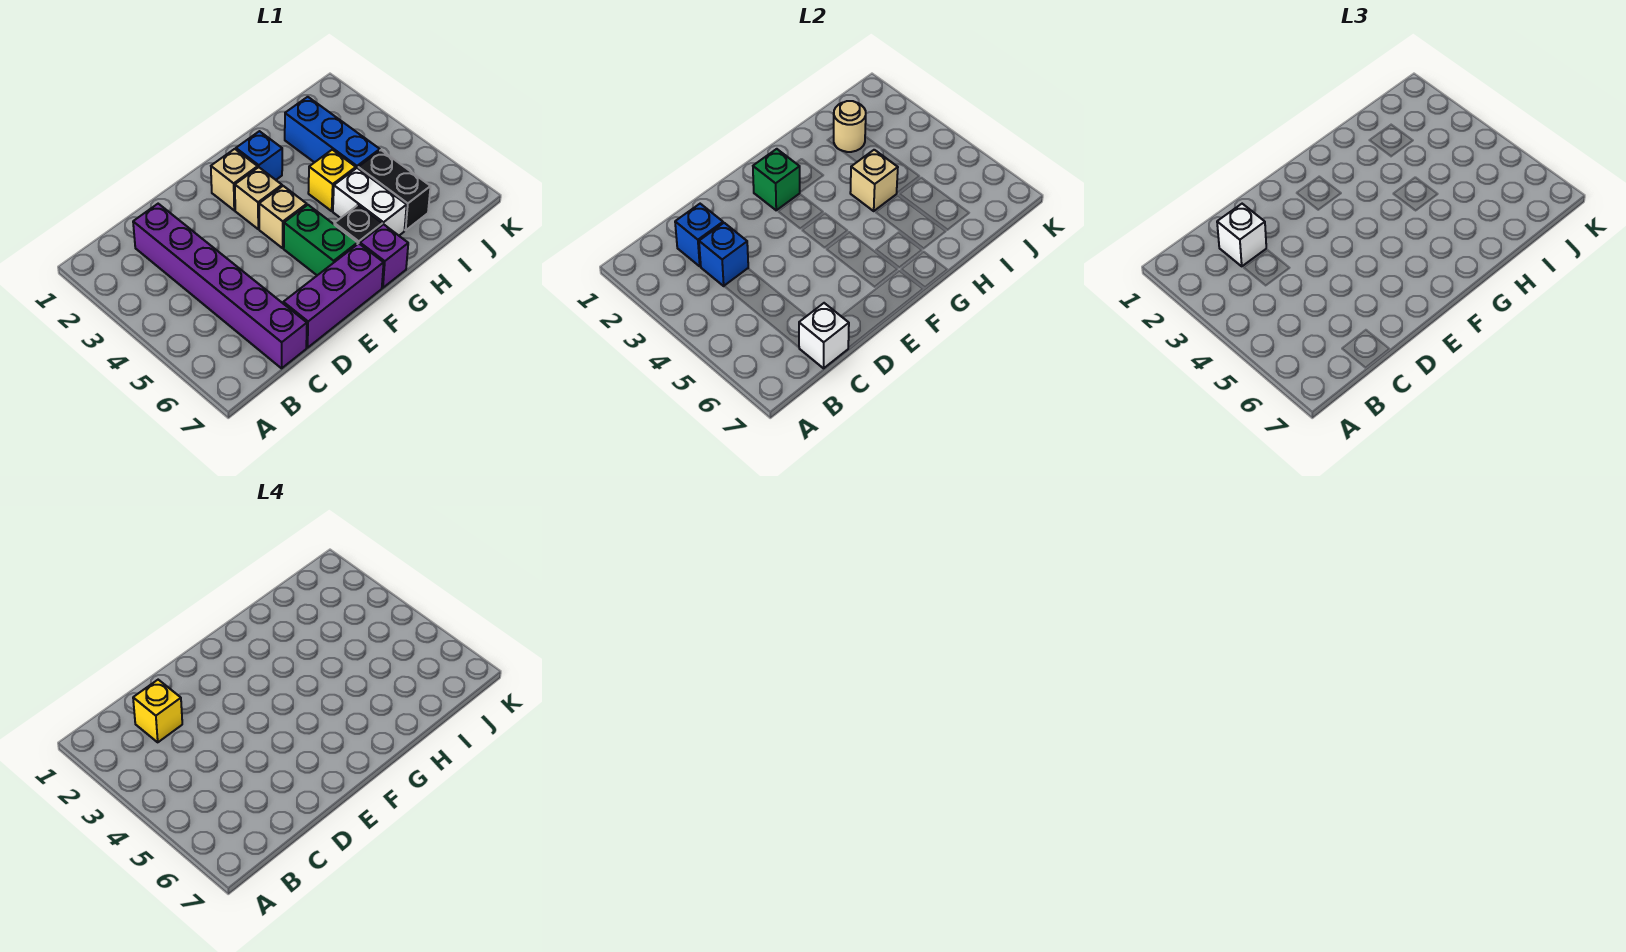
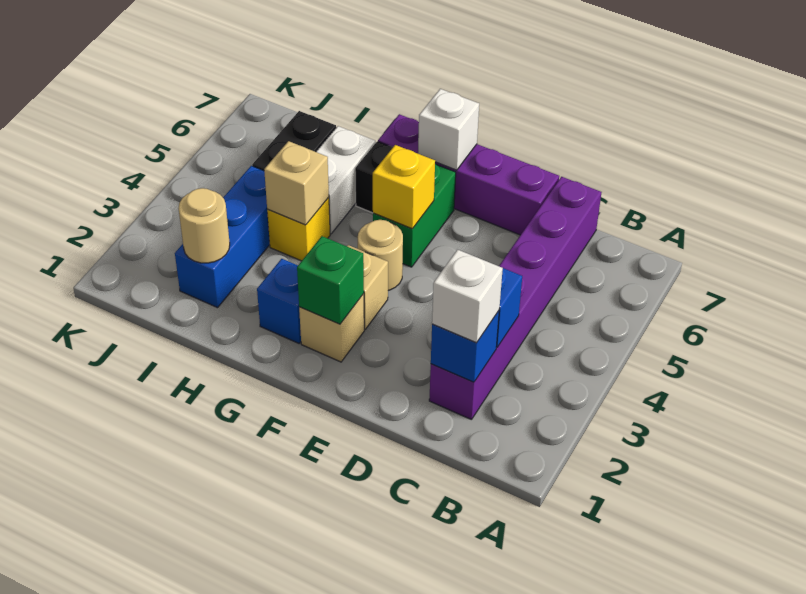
yellow 1x1 brick [133,680,182,742] -> yellow 1x1 brick moved to [373,145,435,229]
white 1x1 brick [799,303,849,368] -> white 1x1 brick moved to [418,89,479,170]
tan 1x1 brick [259,186,307,248] -> tan 1x1 round brick [358,220,403,291]

